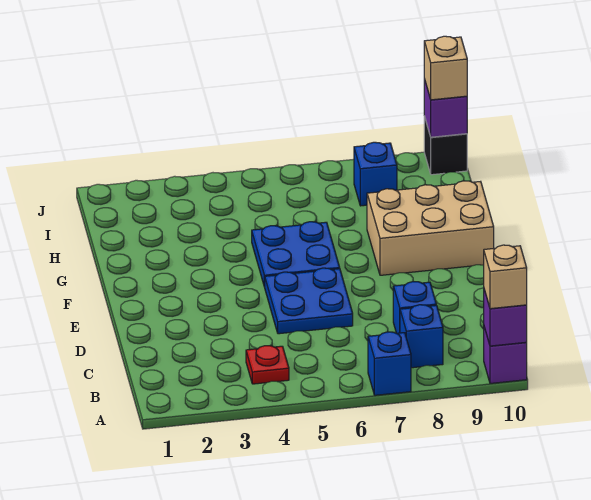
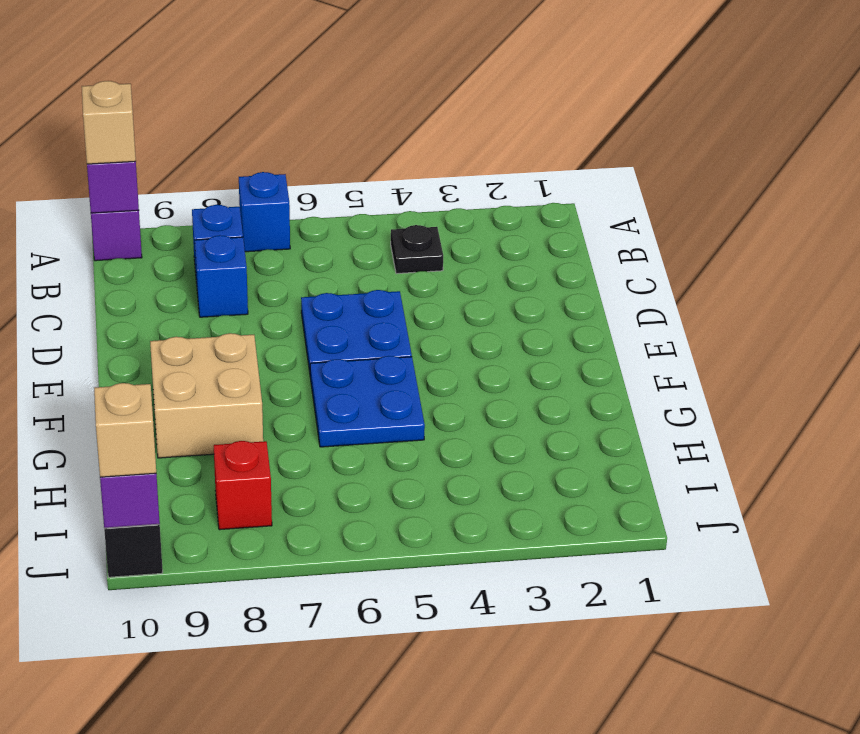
red 1x1 plate [246,346,289,384] -> black 1x1 plate [391,225,443,274]
tan 2x3 brick [367,181,494,275] -> tan 2x2 brick [150,333,263,458]
blue 1x1 brick [354,142,397,206] -> red 1x1 brick [214,441,272,530]

